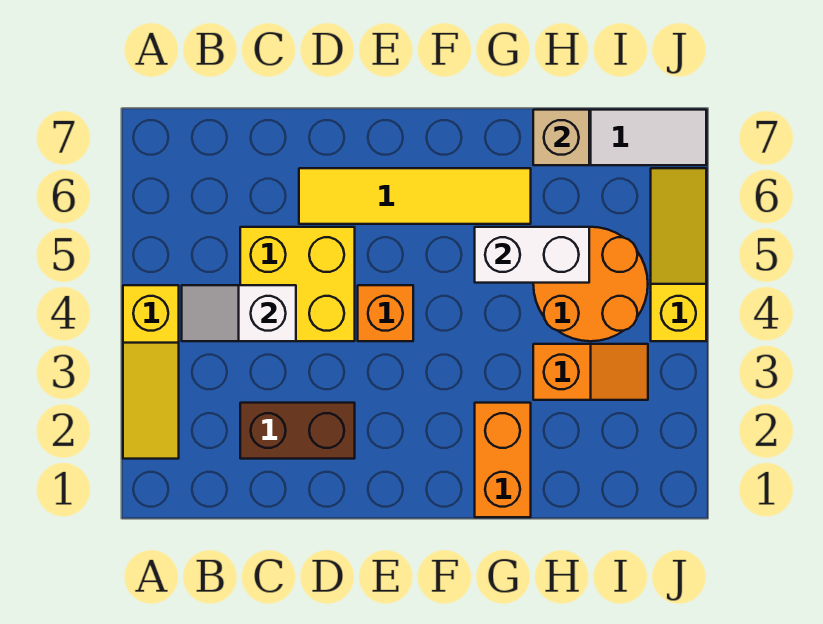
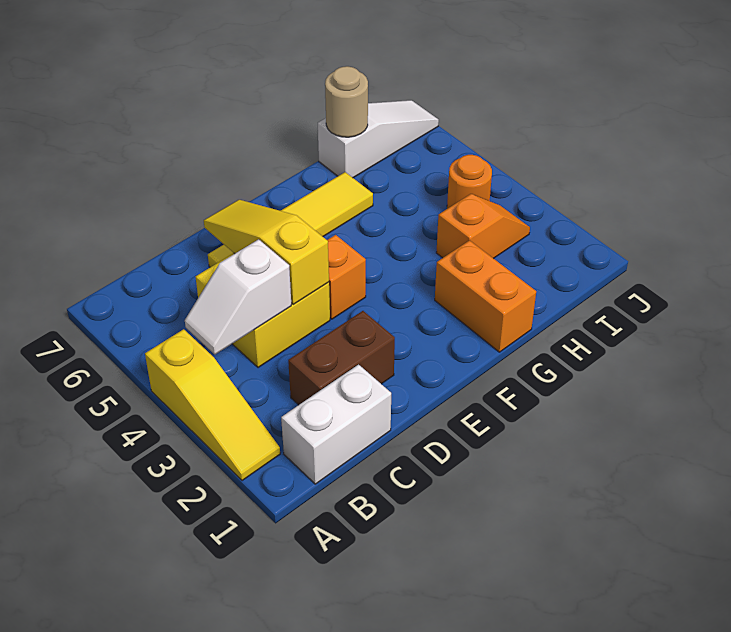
white 1x2 brick [475,227,589,283] -> white 1x2 brick moved to [281,365,391,484]
orange 2x2 round brick [533,227,648,341] -> orange 1x1 round brick [447,155,492,209]
tan 1x1 brick [533,110,589,165] -> tan 1x1 round brick [325,66,368,137]
yellow 1x3 slope [651,168,706,341] -> yellow 1x3 slope moved to [204,200,329,304]

